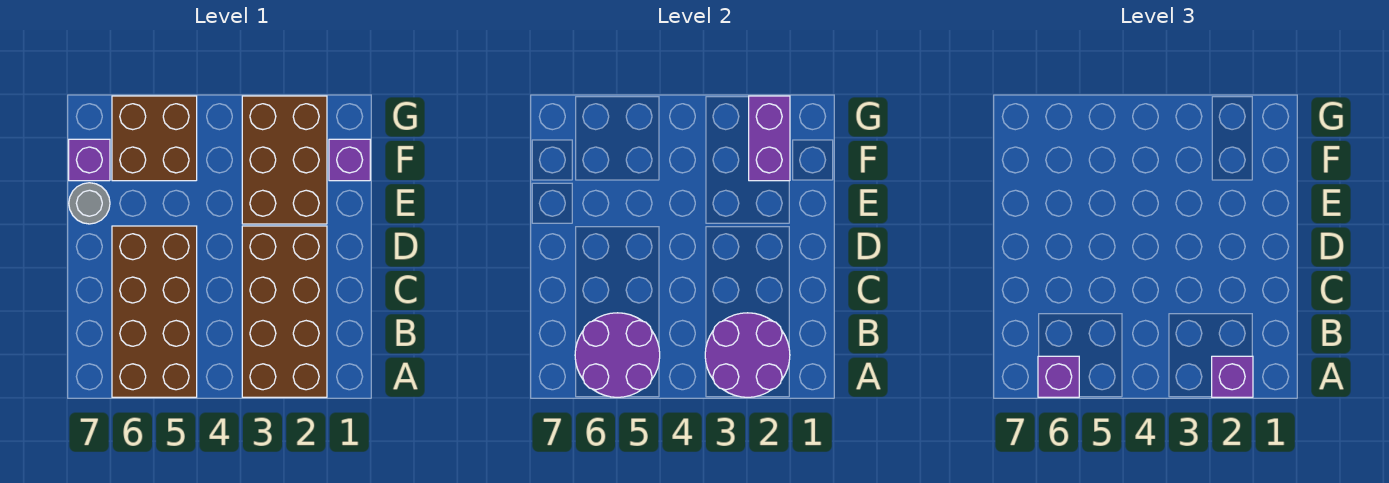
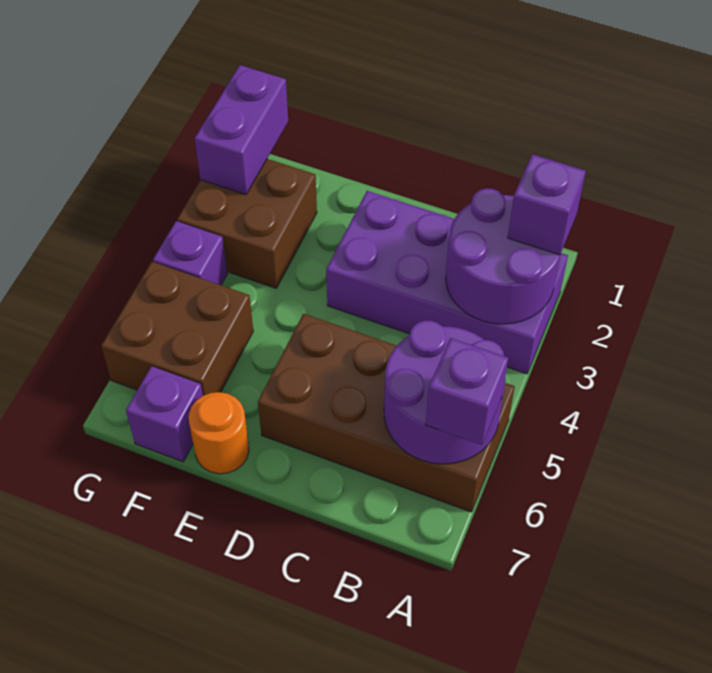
brown 2x4 brick [242,226,327,397] -> purple 2x4 brick [326,191,568,374]
brown 2x3 brick [242,96,327,224] -> brown 2x2 brick [177,159,317,288]
grey 1x1 round brick [69,183,110,224] -> orange 1x1 round brick [189,392,249,474]
purple 1x1 brick [329,139,370,181] -> purple 1x1 brick moved to [153,221,227,285]
purple 1x2 brick [749,96,790,181] -> purple 1x2 brick turned to [195,65,288,194]

